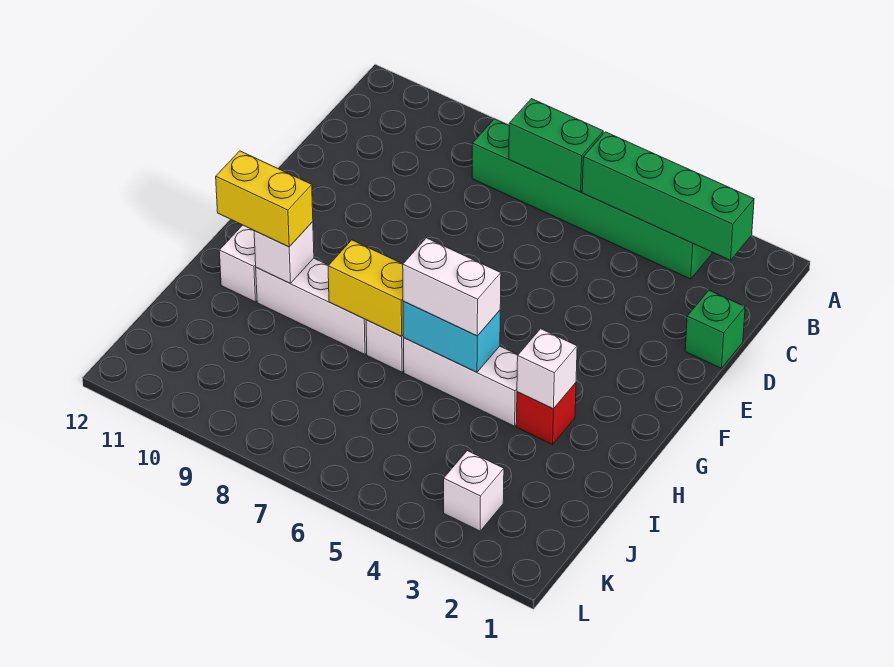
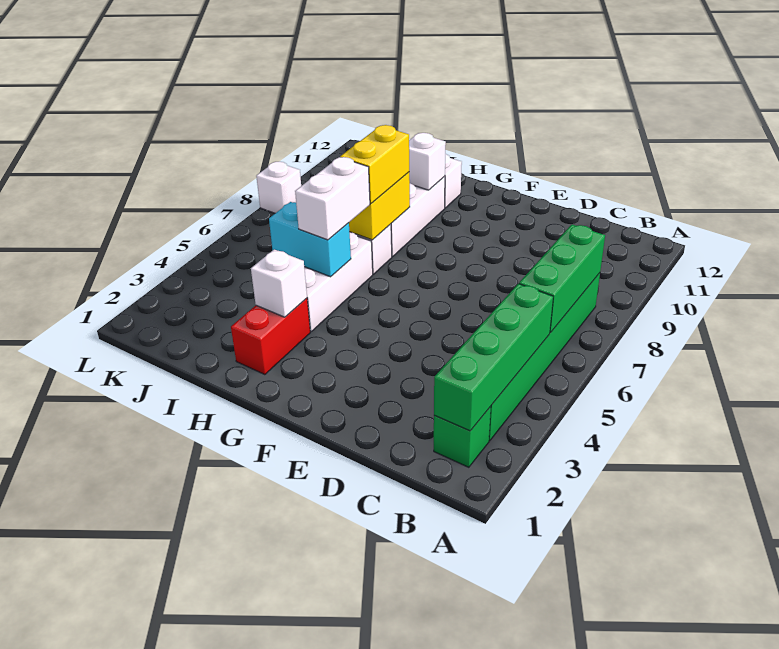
green 1x2 brick [509,99,603,192] -> green 1x3 brick [519,225,605,333]
green 1x1 brick [685,290,745,368] -> green 1x1 brick moved to [434,406,491,467]
red 1x1 brick [516,383,576,444] -> red 1x2 brick [231,298,310,375]
cyan 1x2 brick [403,301,500,372] -> cyan 1x2 brick turned to [269,202,351,277]
yellow 1x2 brick [216,151,313,247] -> yellow 1x2 brick moved to [340,125,409,204]
white 1x1 brick [444,451,504,531] -> white 1x1 brick moved to [256,162,301,213]

